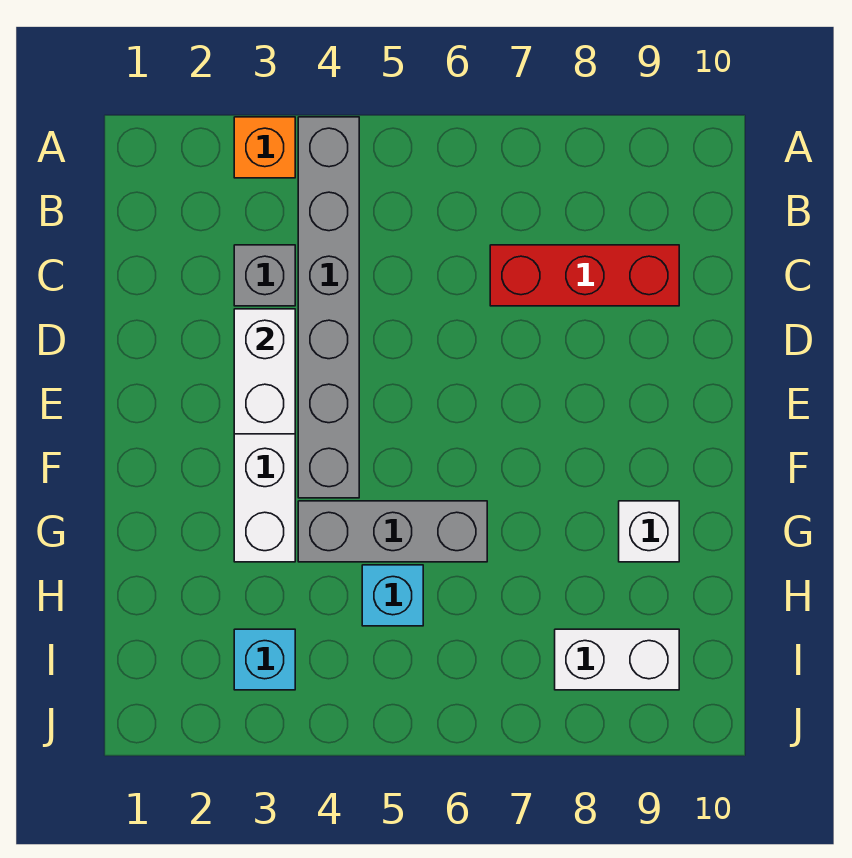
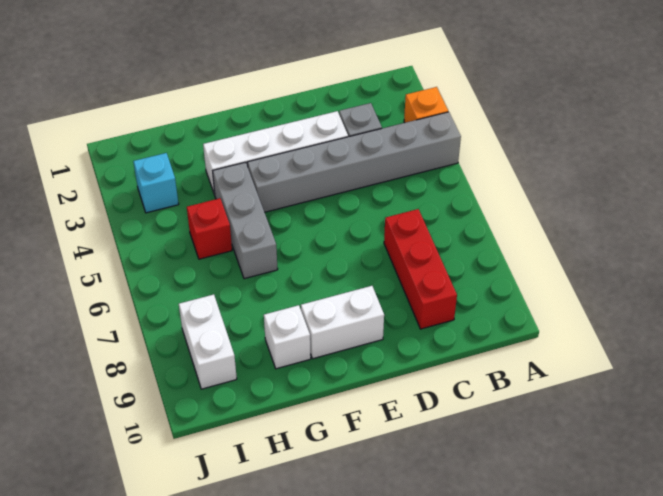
white 1x2 brick [234,309,295,434] -> white 1x2 brick moved to [301,286,384,359]
cyan 1x1 brick [362,565,423,626] -> red 1x1 brick [187,198,232,259]

